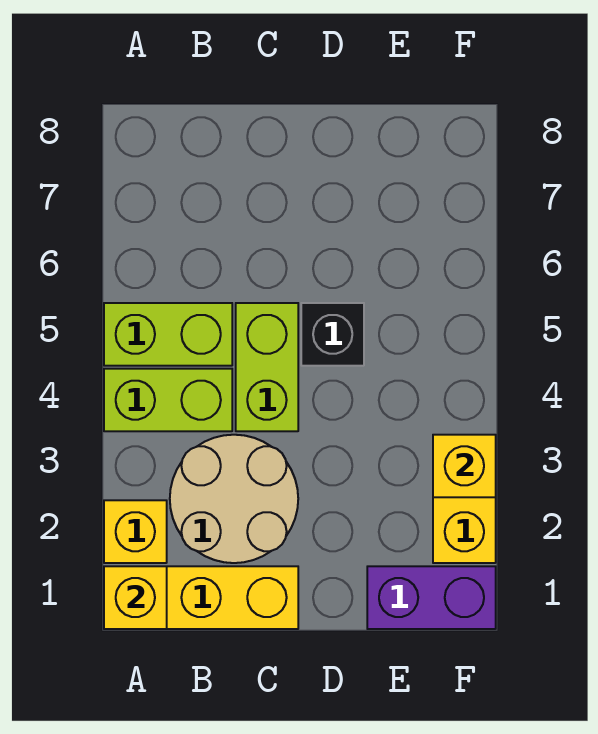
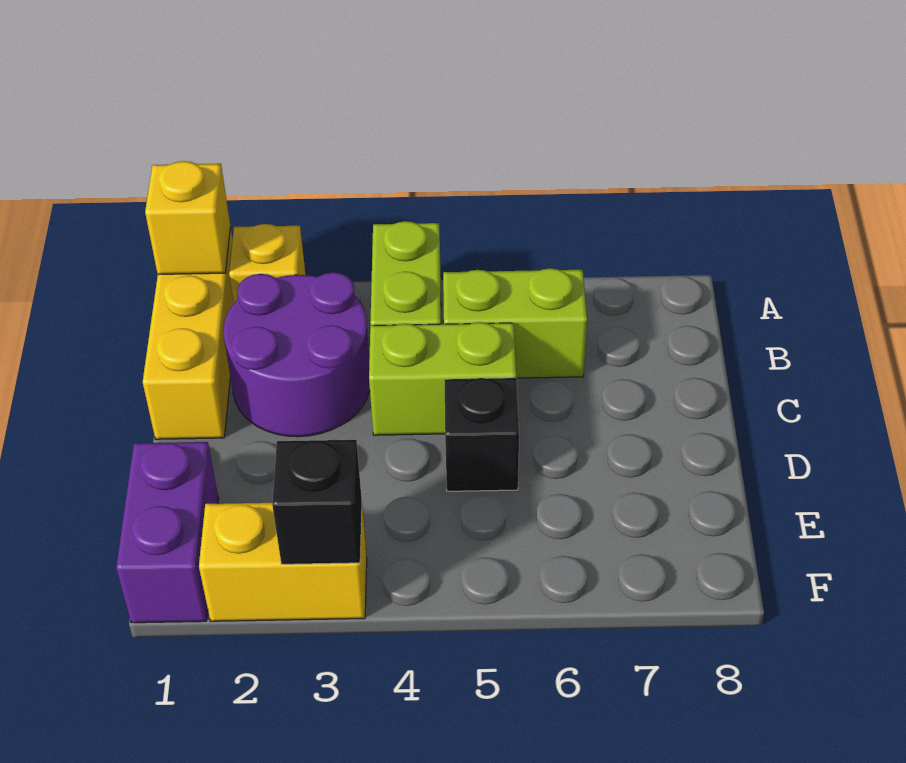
lime 1x2 brick [104,303,232,366] -> lime 1x2 brick turned to [443,268,587,378]
tan 2x2 round brick [170,435,298,563] -> purple 2x2 round brick [224,272,370,437]
yellow 1x1 brick [433,435,496,497] -> black 1x1 brick [272,440,362,564]

